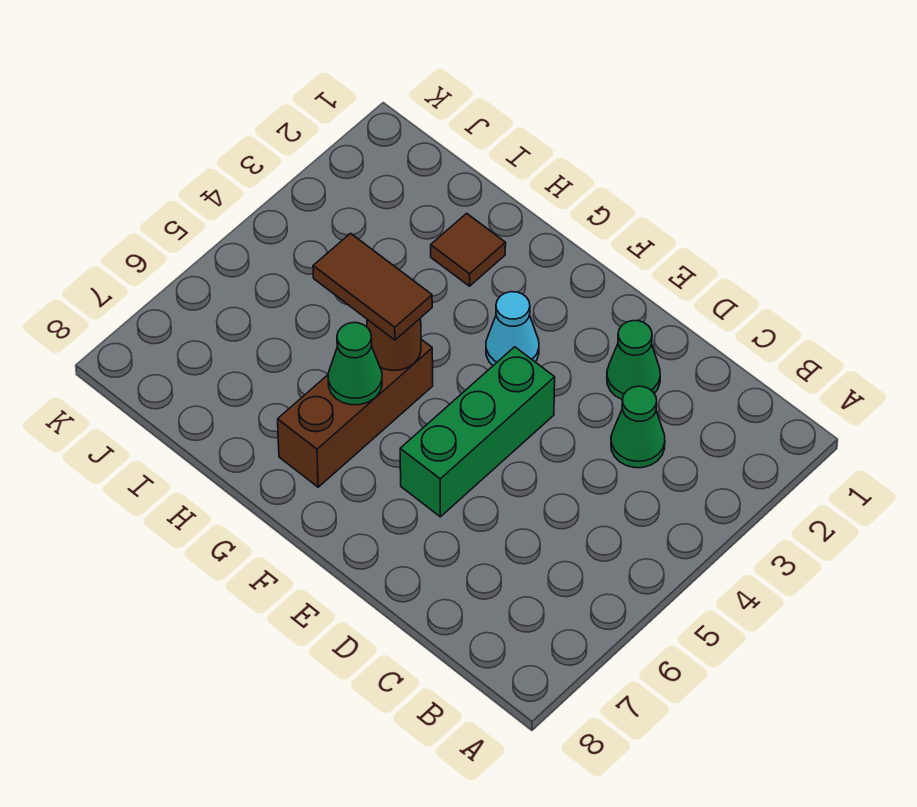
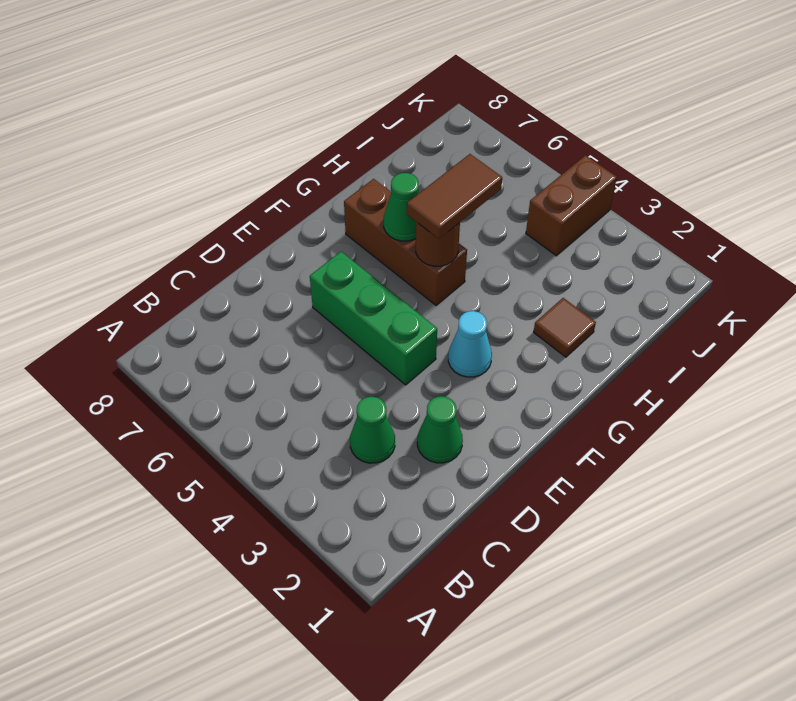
none -> brown 1x2 brick [526,155,617,256]

